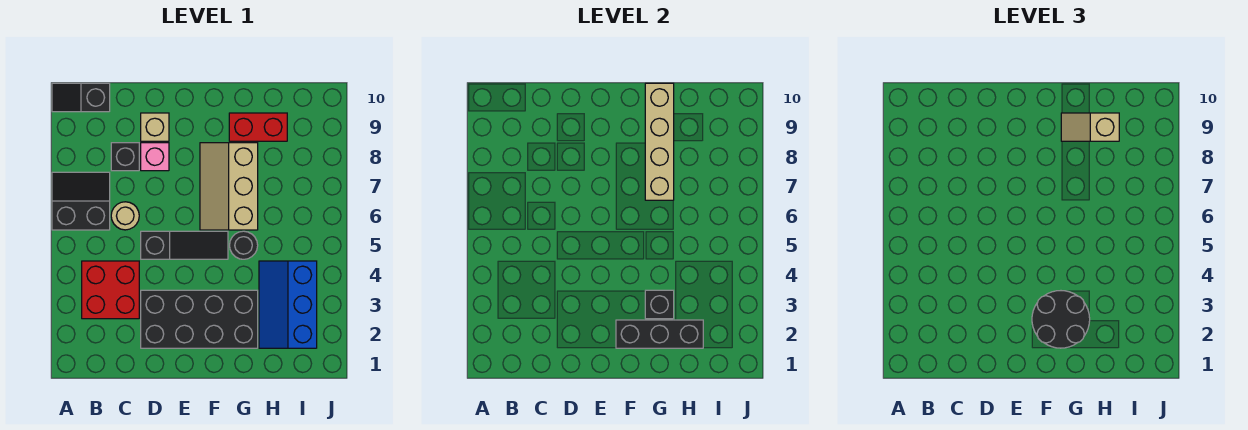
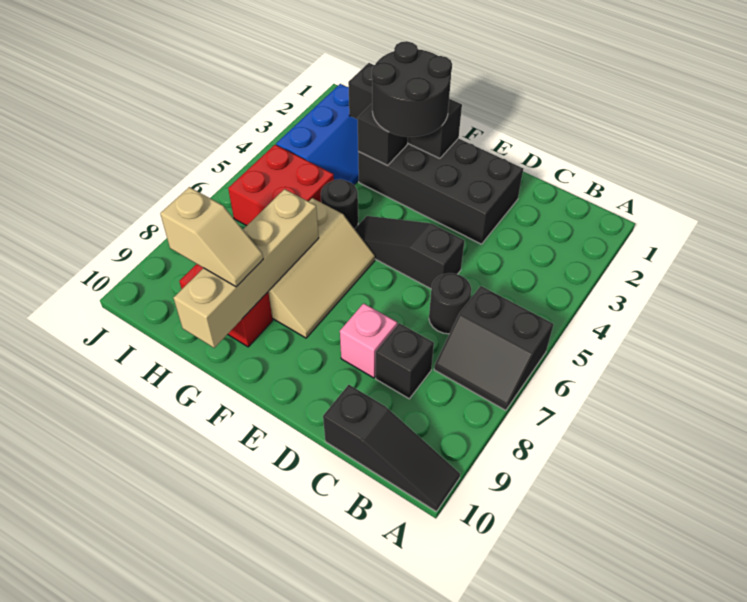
black 1x2 slope [52,83,110,112] -> black 1x3 slope [323,385,460,511]
red 2x2 brick [82,261,139,319] -> red 2x2 brick moved to [228,145,334,226]
tan 1x1 round brick [111,202,139,230] -> black 1x1 round brick [429,273,471,334]
tan 1x1 brick [141,113,169,141] -> none

